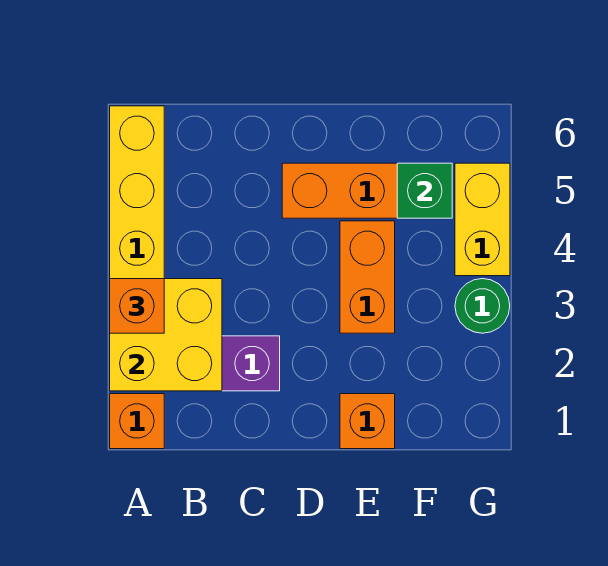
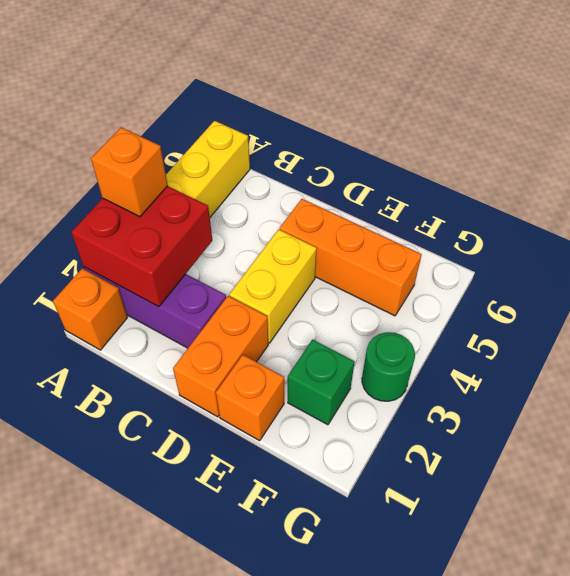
yellow 2x2 brick [110,279,222,391] -> red 2x2 brick [71,186,212,307]
orange 1x2 brick [340,221,395,333] -> orange 1x2 brick moved to [173,296,268,417]
green 1x1 brick [397,163,452,218] -> green 1x1 brick moved to [288,340,355,425]
yellow 1x2 brick [455,163,510,276] -> yellow 1x2 brick moved to [229,229,317,343]

